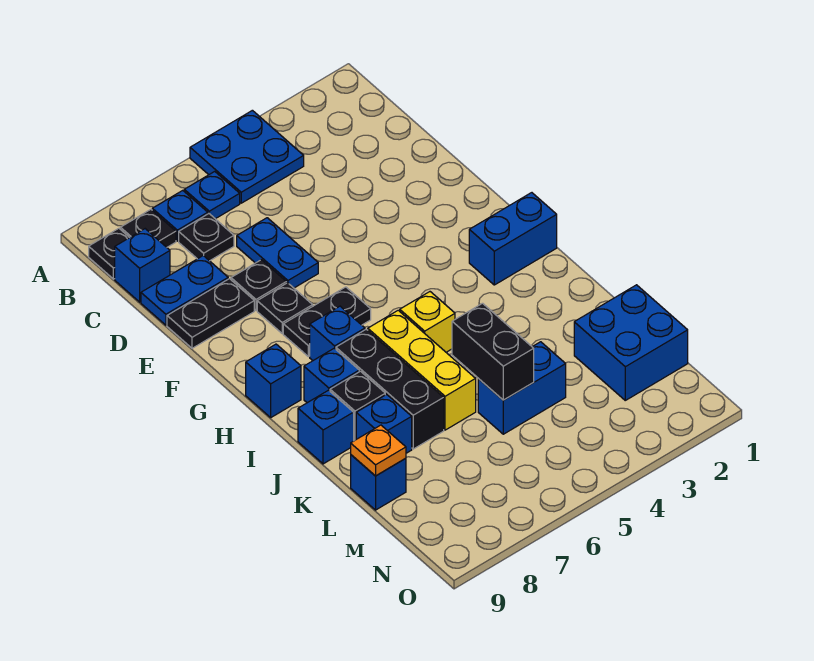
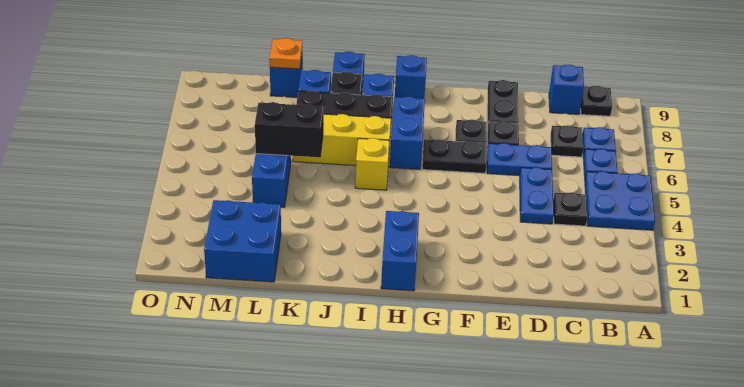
black 1x1 plate [120,209,176,247] -> black 1x1 plate moved to [553,193,588,226]
blue 1x2 plate [141,256,228,325] -> blue 1x2 plate moved to [520,168,554,224]
black 1x2 plate [283,287,371,357] -> black 1x2 plate turned to [422,139,487,173]
blue 1x1 brick [310,306,365,361] -> blue 1x2 brick [390,96,425,169]

